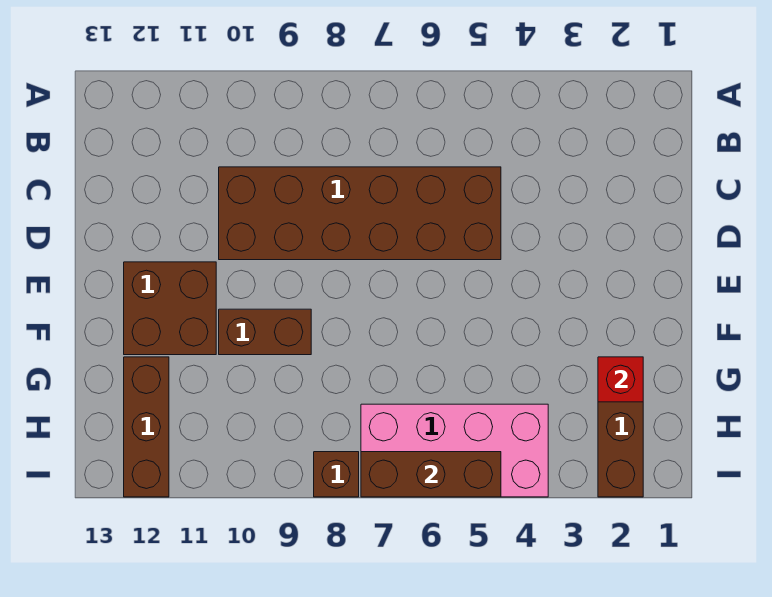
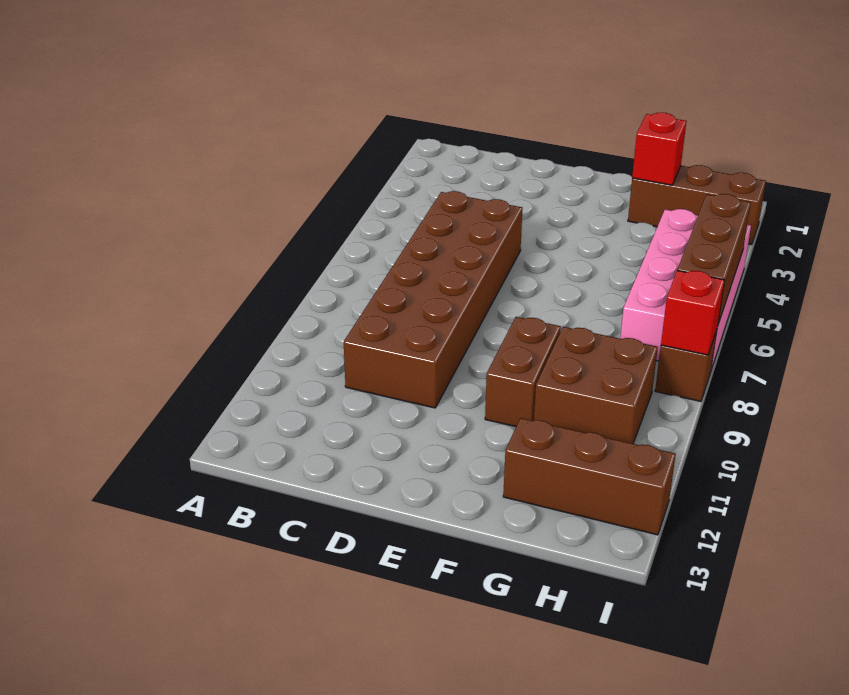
brown 2x2 brick [124,262,216,355] -> brown 2x2 brick moved to [534,327,658,444]
none -> red 1x1 brick [661,270,725,355]

